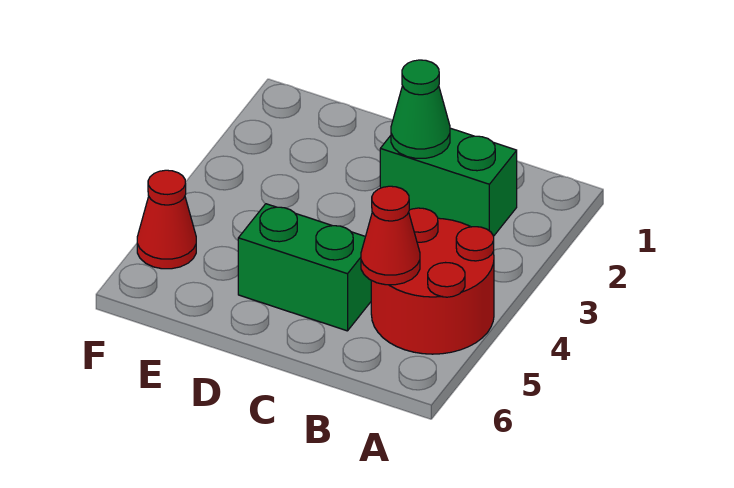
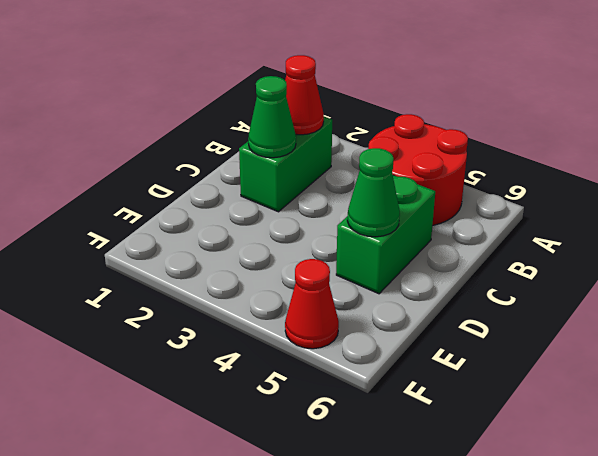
red 1x1 cone [361,186,420,285] -> red 1x1 cone moved to [285,55,324,135]
none -> green 1x1 cone [347,148,400,237]

